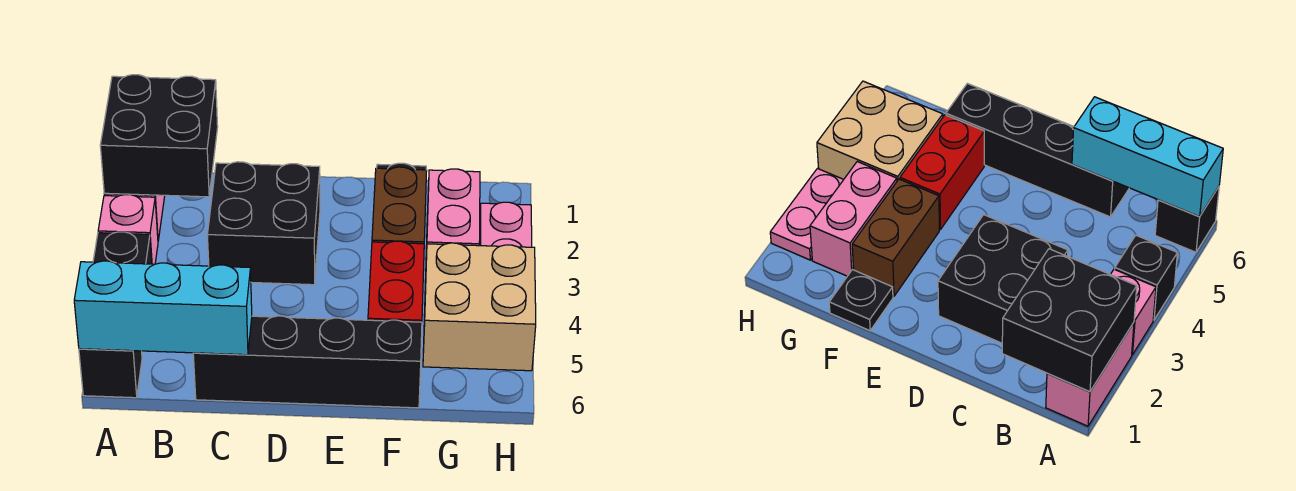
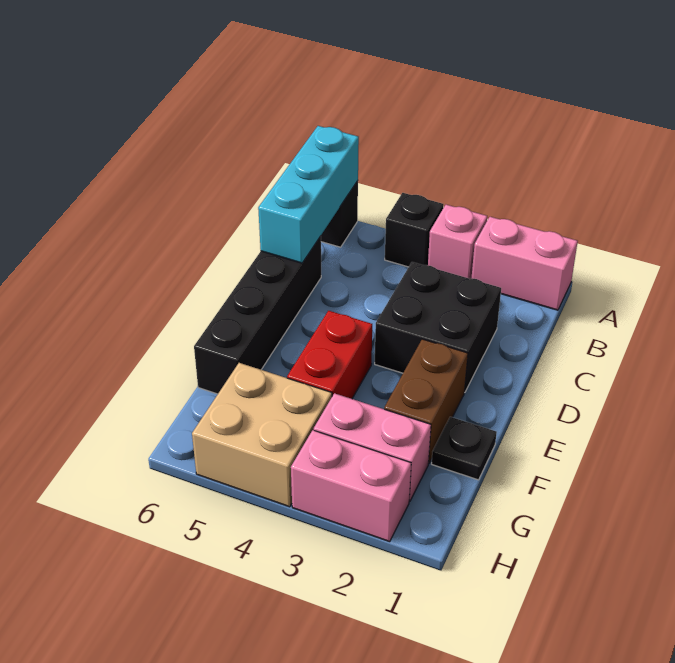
black 2x2 brick [100,75,218,197] -> none
brown 1x2 brick [372,167,427,244] -> brown 1x2 brick turned to [384,339,468,464]
red 1x2 brick [368,241,424,322] -> red 1x2 brick turned to [287,311,372,399]
pink 1x2 plate [480,202,532,247] -> pink 1x2 brick [291,430,411,542]

